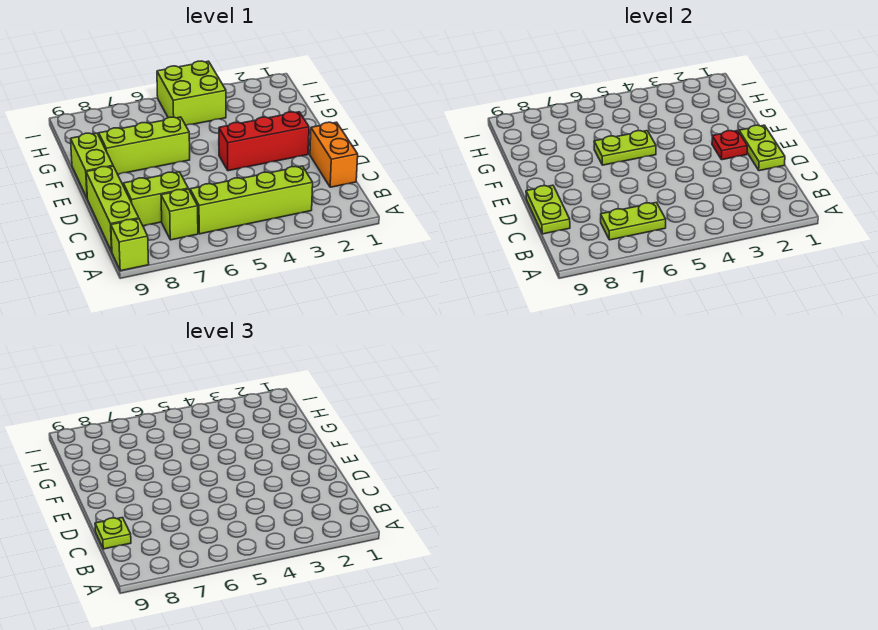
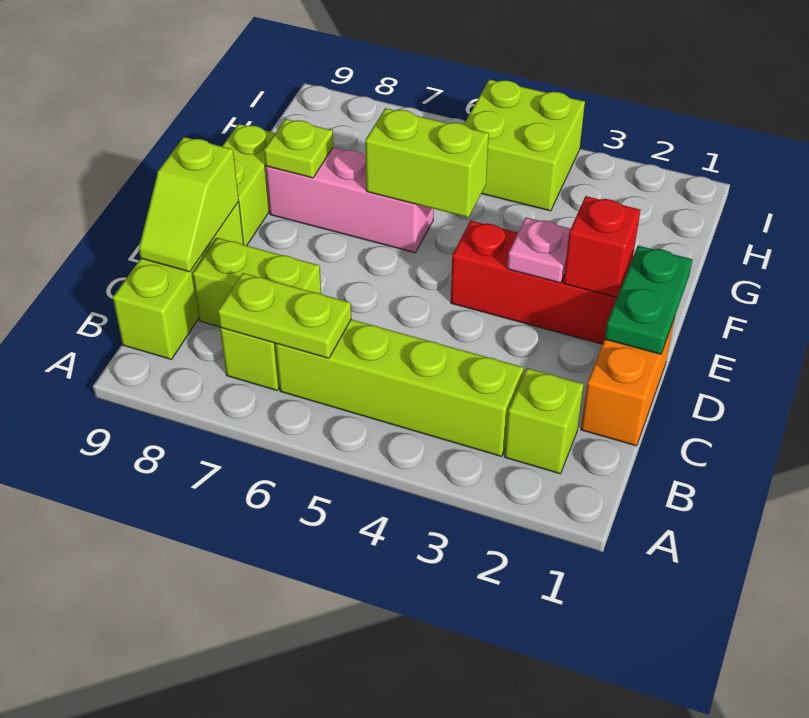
lime 1x1 brick [111,219,149,271] -> lime 1x1 brick moved to [505,368,584,474]
lime 1x2 plate [526,185,570,234] -> lime 1x2 slope [139,137,239,272]
lime 1x1 plate [95,518,131,549] -> lime 1x1 plate moved to [264,119,333,178]
lime 1x2 plate [739,125,785,171] -> green 1x2 plate [605,246,693,354]
red 1x1 plate [712,131,747,160] -> red 1x1 brick [564,196,640,298]
none -> pink 1x1 plate [507,217,571,283]
lime 1x2 plate [594,131,656,165] -> lime 1x2 brick [365,108,489,217]
lime 1x3 brick [99,117,190,174] -> pink 1x3 brick [266,147,433,253]

